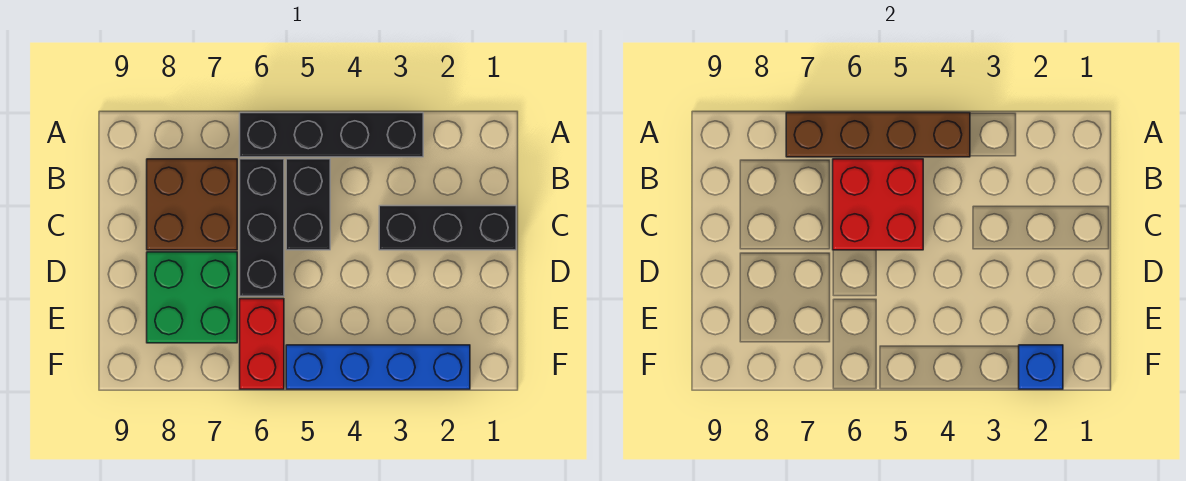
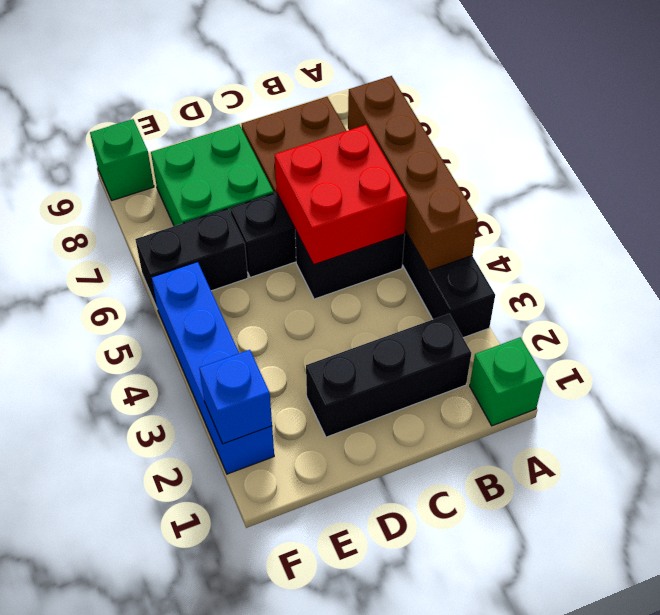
none -> green 1x1 brick [470,337,544,426]
black 1x3 brick [379,206,516,250] -> black 1x3 brick turned to [306,314,471,437]
red 1x2 brick [240,299,284,389] -> black 1x2 brick [135,209,248,309]
none -> green 1x1 brick [90,119,154,200]

